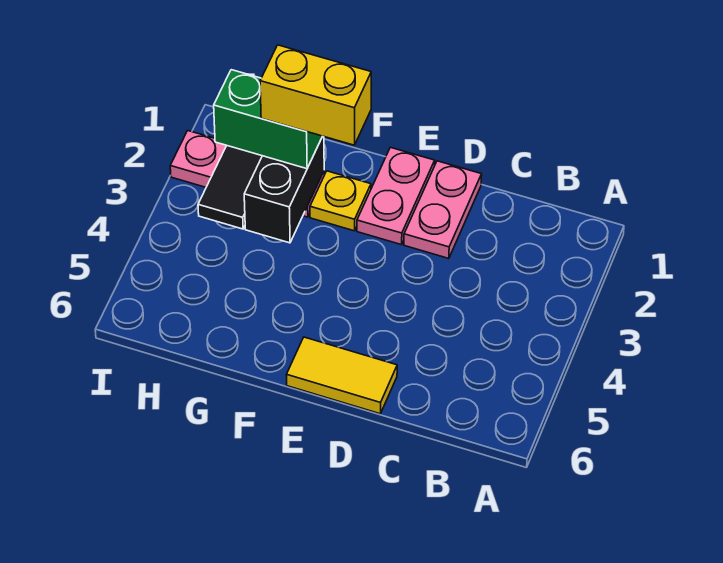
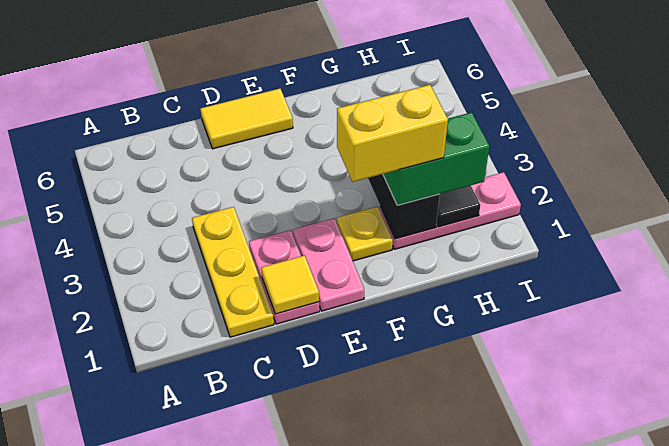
none -> yellow 1x3 plate [192,207,274,337]
none -> yellow 1x1 tile [261,255,319,314]

